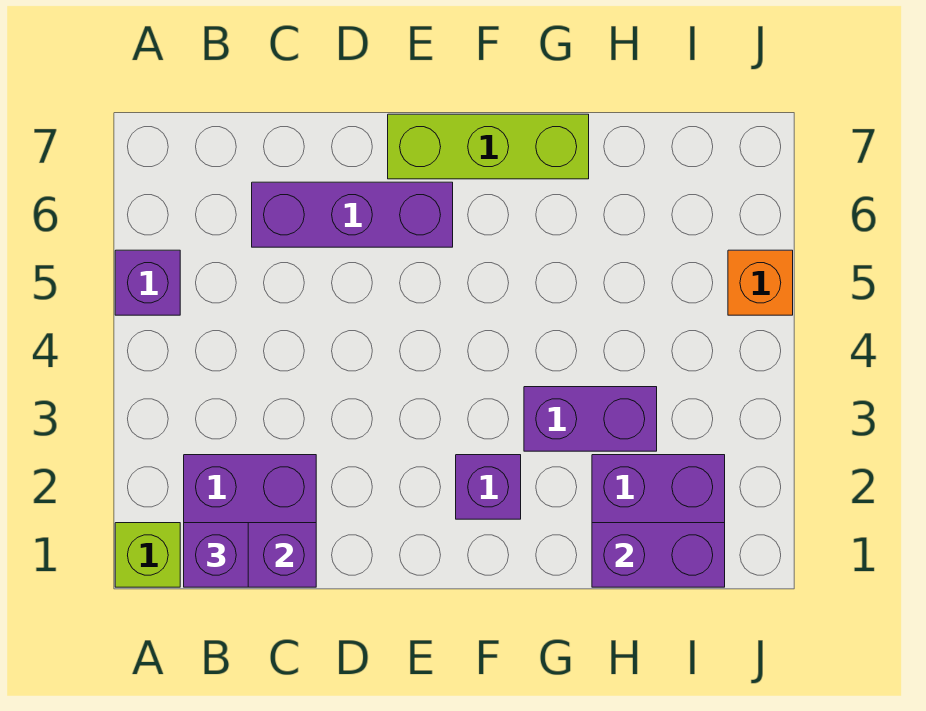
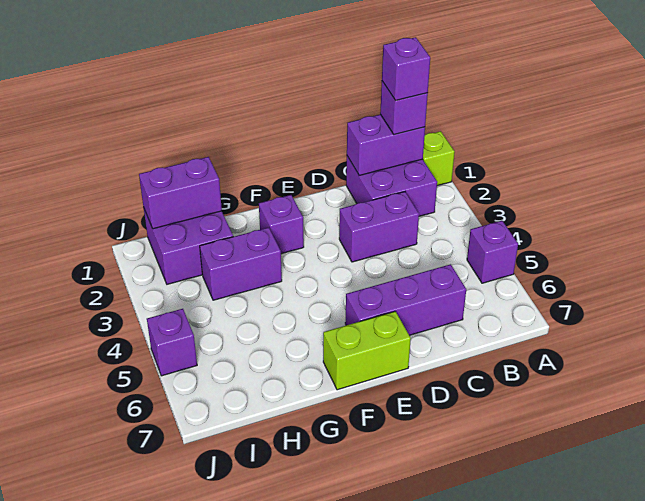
none -> purple 1x1 brick [382,37,430,100]
none -> purple 1x2 brick [339,192,419,262]
lime 1x3 brick [388,114,589,179] -> lime 1x2 brick [323,311,411,390]
orange 1x1 brick [728,250,793,315] -> purple 1x1 brick [147,309,197,376]

